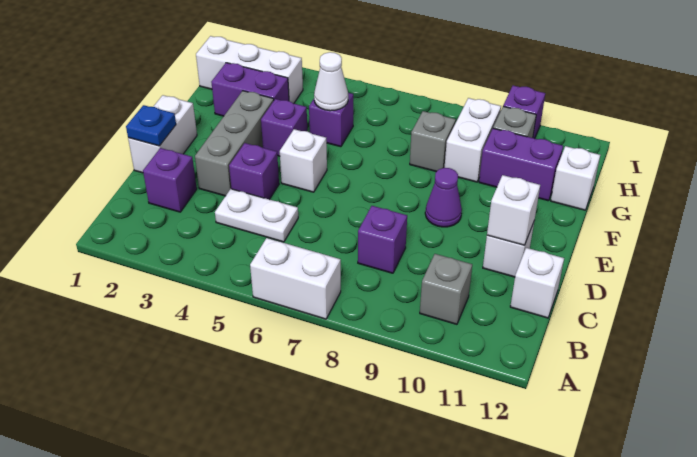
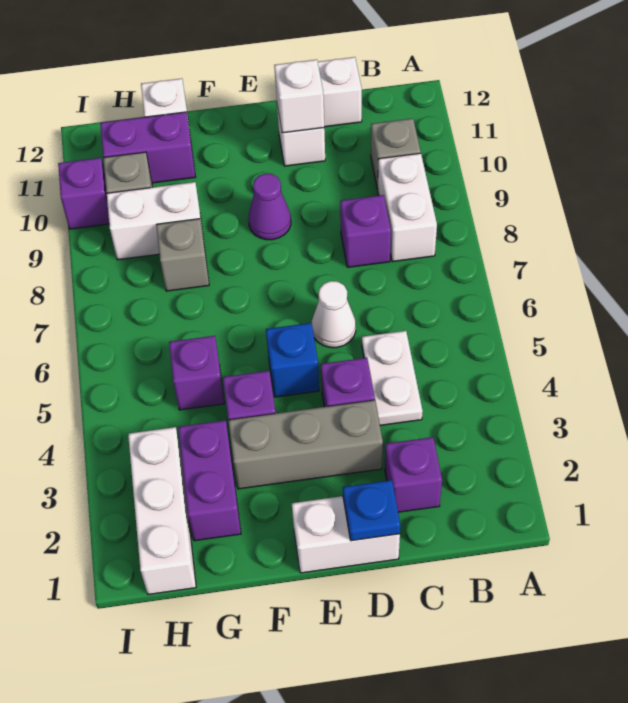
white 1x2 brick [250,238,341,319] -> white 1x2 brick moved to [378,153,437,262]
white 1x1 brick [280,129,327,192] -> blue 1x1 brick [266,323,319,397]
white 1x1 cone [314,52,348,111] -> white 1x1 cone moved to [312,281,356,348]
purple 1x2 brick [479,128,563,201] -> purple 1x2 brick turned to [100,112,195,183]

